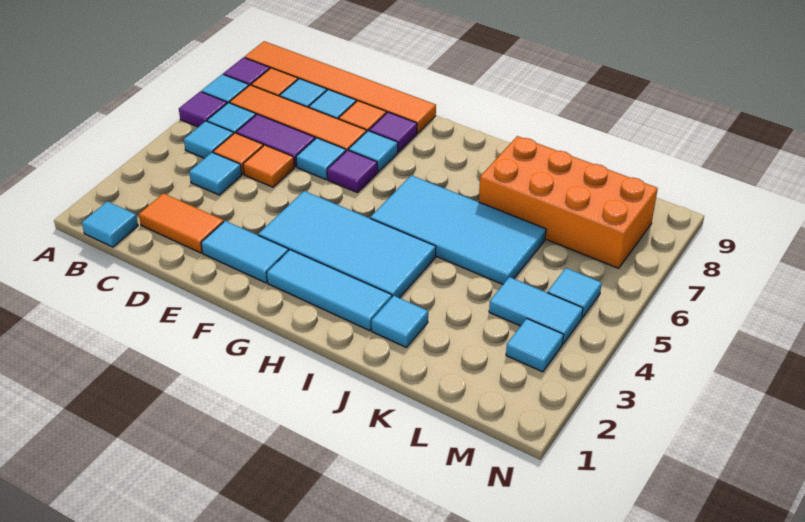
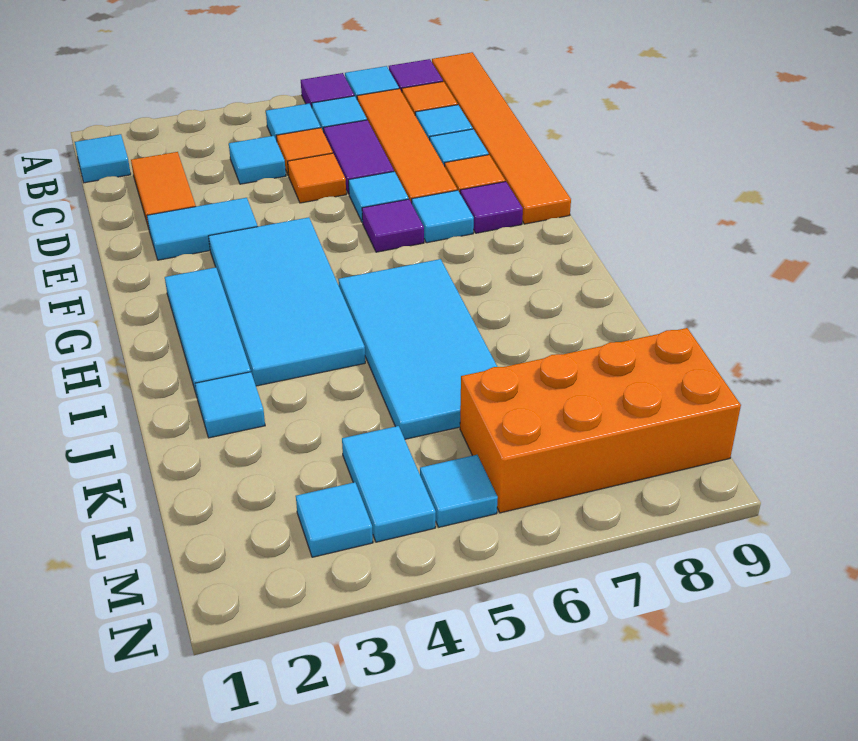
cyan 1x2 tile [201,221,289,283] -> cyan 1x2 tile turned to [147,198,258,260]
orange 2x4 brick [479,136,658,268] -> orange 2x4 brick turned to [460,328,741,513]

